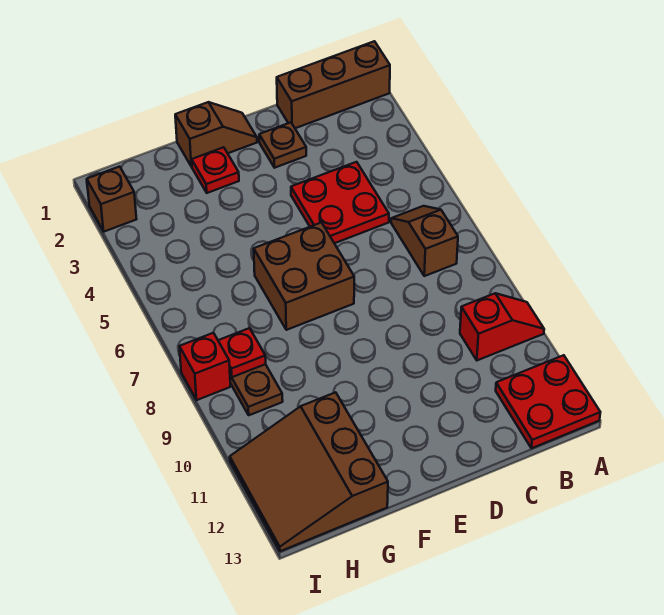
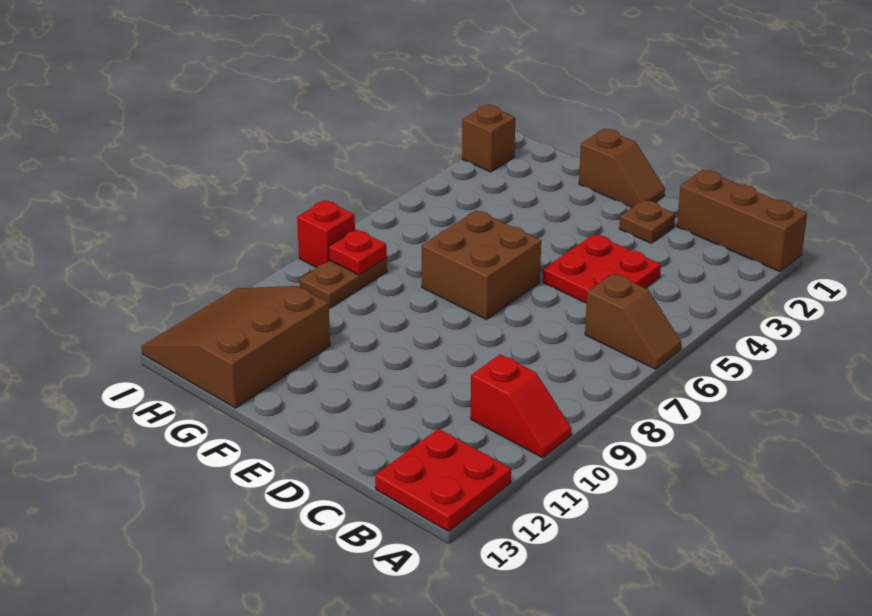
brown 1x2 slope [391,206,458,276] -> brown 1x2 slope turned to [585,273,681,369]
red 1x1 plate [192,147,239,193] -> none

